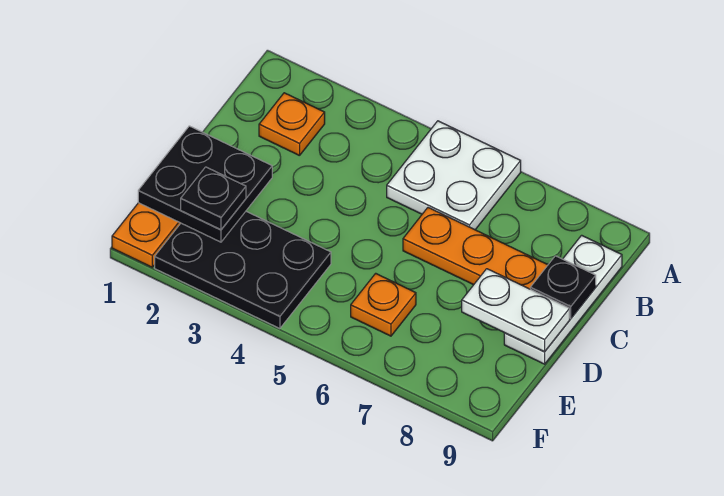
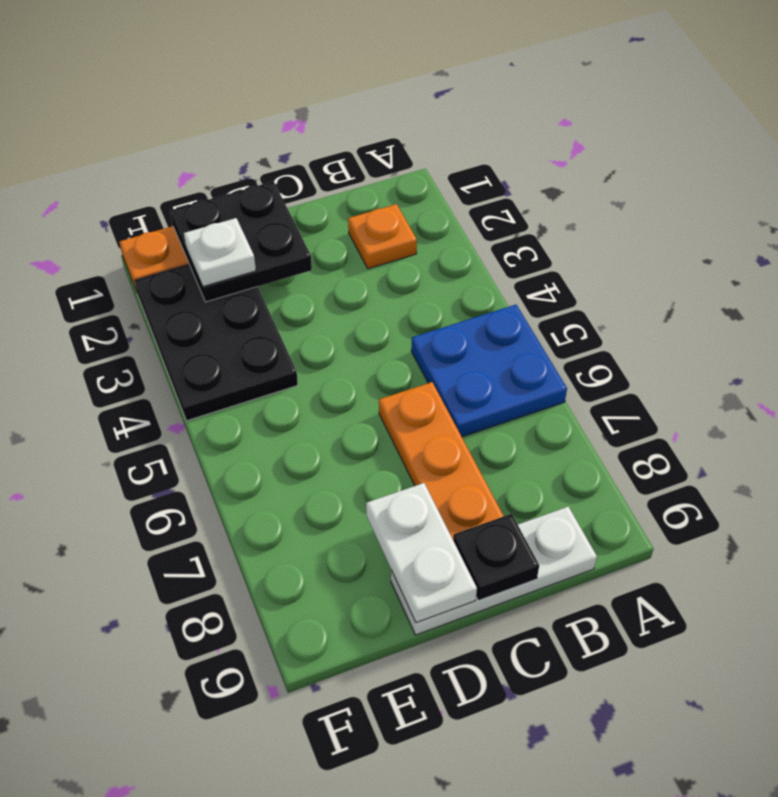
white 2x2 plate [387,121,521,230] -> blue 2x2 plate [411,305,567,437]
black 1x1 plate [181,167,246,230] -> white 1x1 plate [184,218,256,287]
orange 1x1 plate [351,273,416,336] -> none

